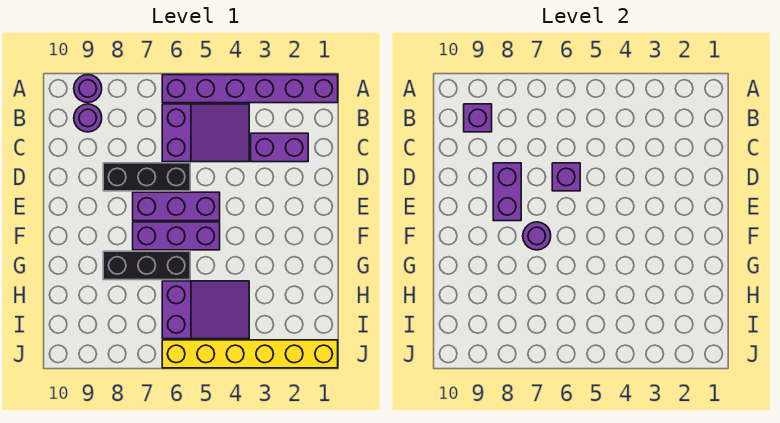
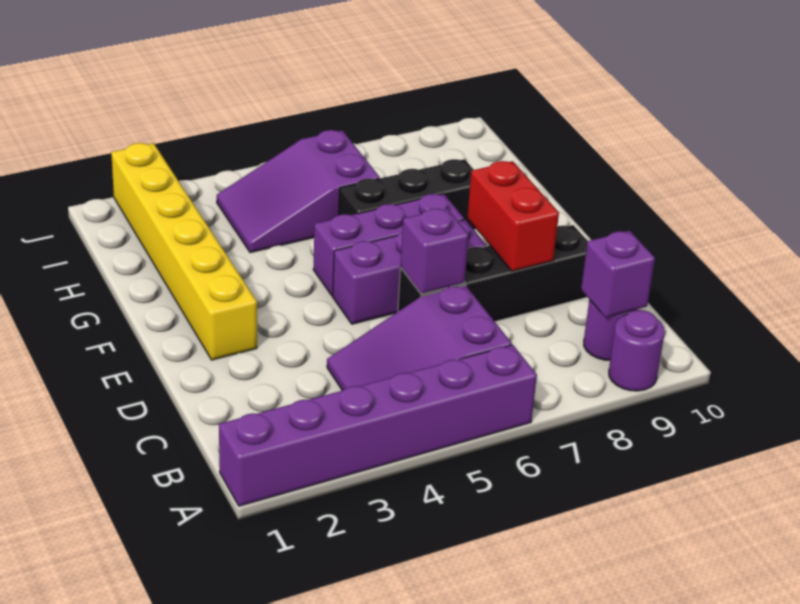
purple 1x2 brick [251,133,308,162] -> none
black 1x3 brick [103,163,190,191] -> black 1x4 brick [398,225,588,321]
purple 1x2 brick [493,163,521,221] -> red 1x2 brick [467,161,559,271]
purple 1x1 round brick [523,222,551,250] -> none
yellow 1x6 brick [162,340,338,368] -> yellow 1x6 brick turned to [111,143,257,360]

